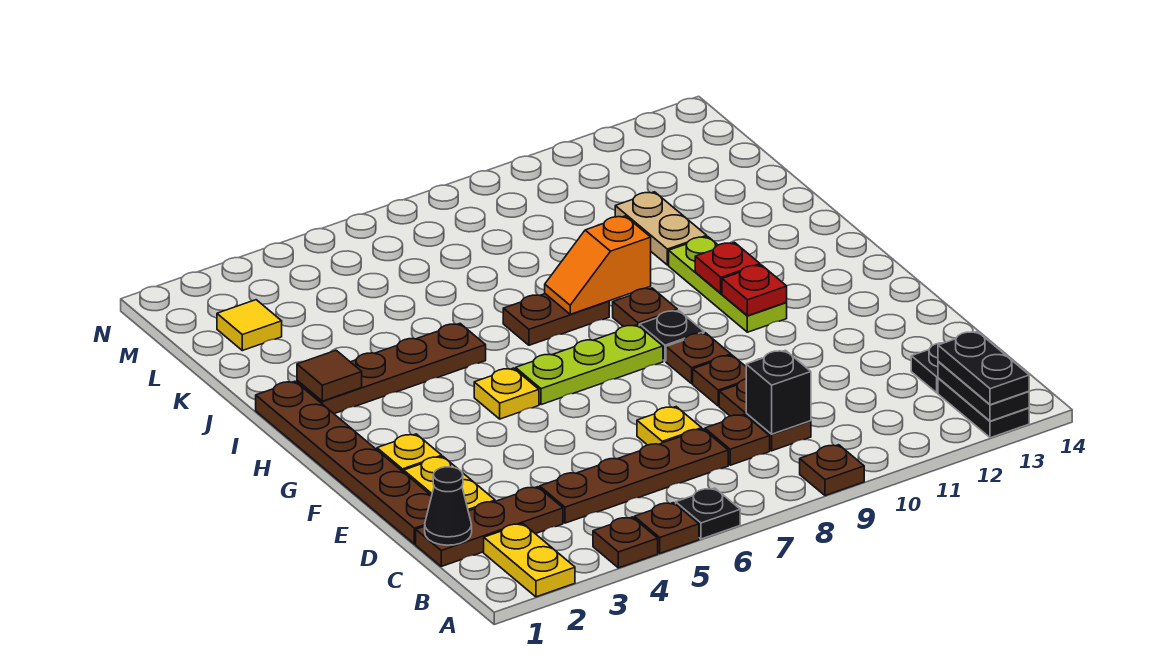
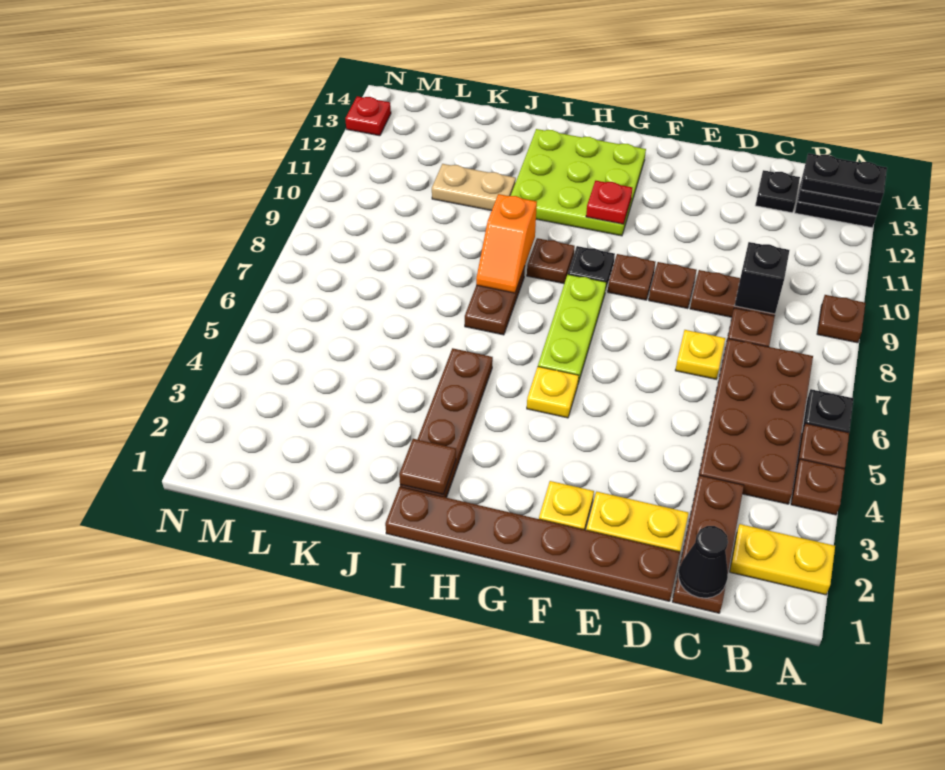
brown 1x4 plate [540,429,728,523] -> brown 2x4 plate [699,339,813,504]
lime 1x3 plate [669,237,787,332] -> lime 3x3 plate [511,129,646,236]
red 1x1 plate [695,243,760,293] -> red 1x1 plate moved to [345,96,391,136]
yellow 1x1 tile [217,300,282,351] -> none

